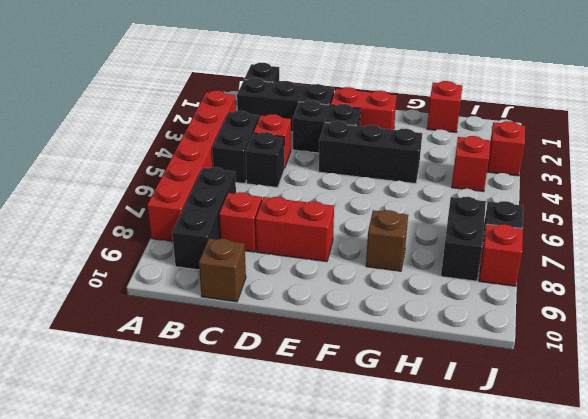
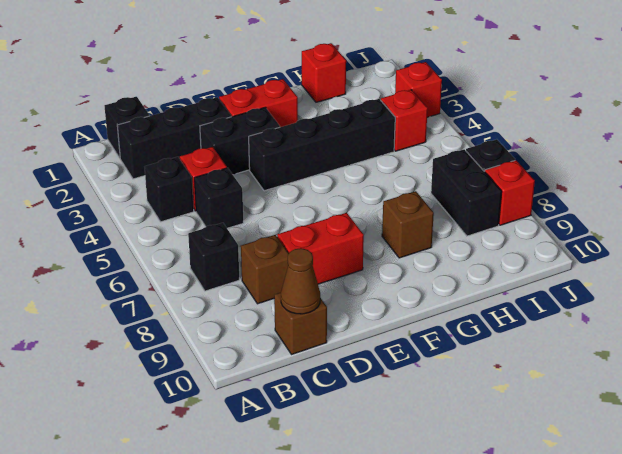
red 1x6 brick [147,91,236,241] -> none
black 1x2 brick [212,111,259,184] -> black 1x1 brick [145,157,194,222]
black 1x3 brick [172,167,236,270] -> black 1x1 brick [188,223,239,291]
red 1x1 brick [219,192,262,252] -> brown 1x1 brick [241,235,289,304]
none -> brown 1x1 cone [281,248,320,314]
black 1x3 brick [319,121,422,184] -> black 1x4 brick [249,99,395,191]

